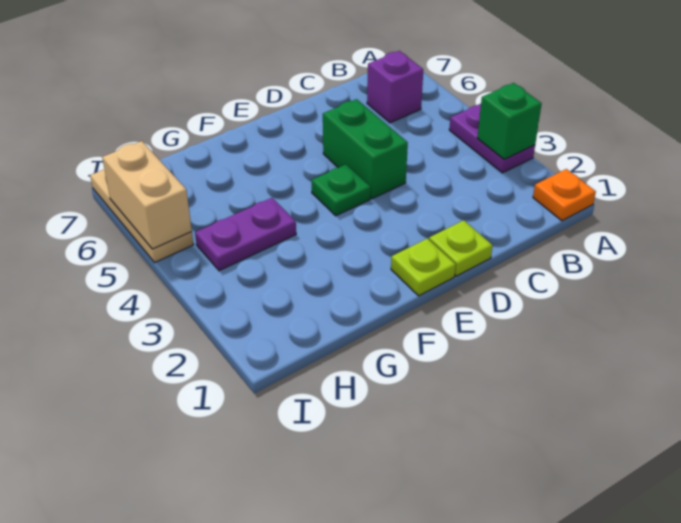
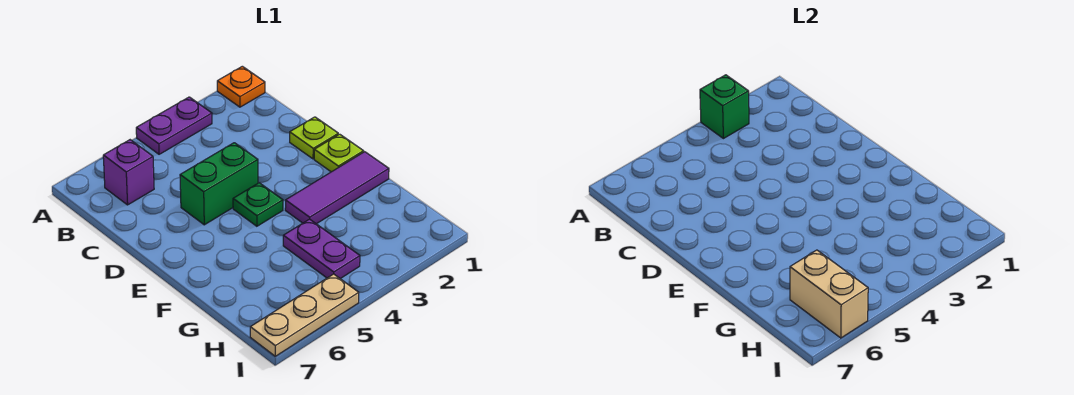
none -> purple 1x3 tile [285,152,389,224]
tan 1x2 brick [102,141,192,249] -> tan 1x2 brick turned to [790,250,868,338]

